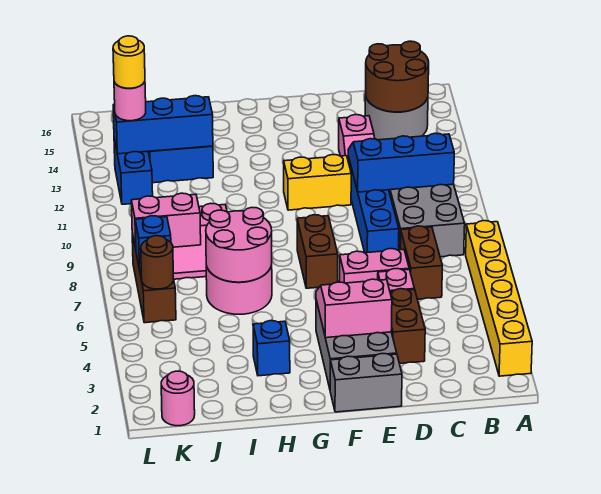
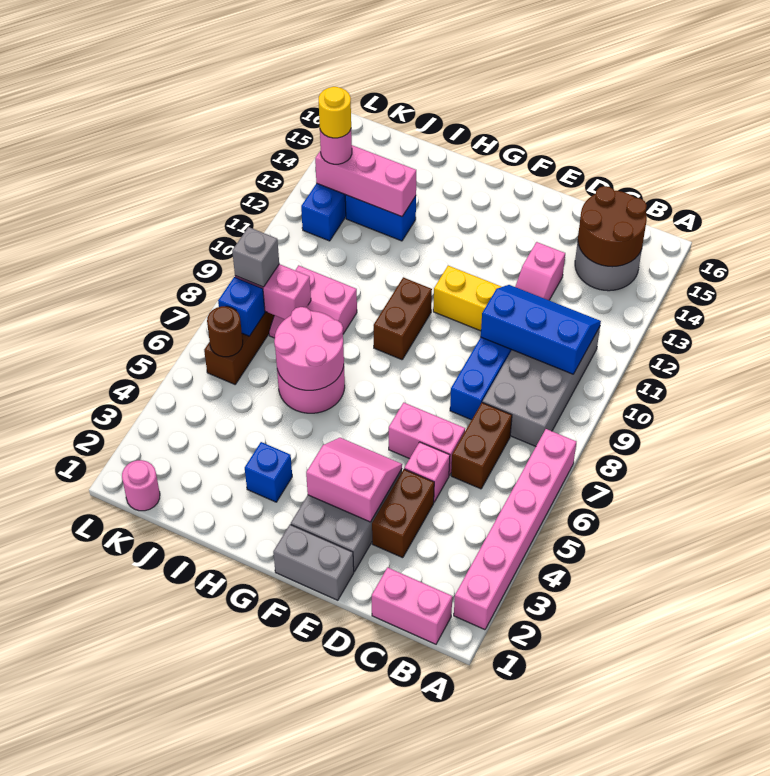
yellow 1x6 brick [466,220,532,376] -> pink 1x6 brick [454,429,576,630]
none -> pink 1x2 brick [372,567,452,644]
brown 1x2 brick [297,215,338,288] -> brown 1x2 brick moved to [374,277,432,360]
blue 1x3 brick [113,96,213,154] -> pink 1x3 brick [315,145,416,217]
none -> grey 1x1 brick [232,227,279,287]

